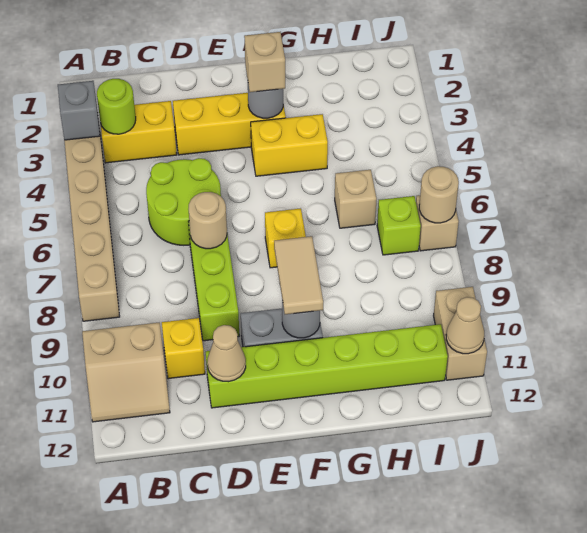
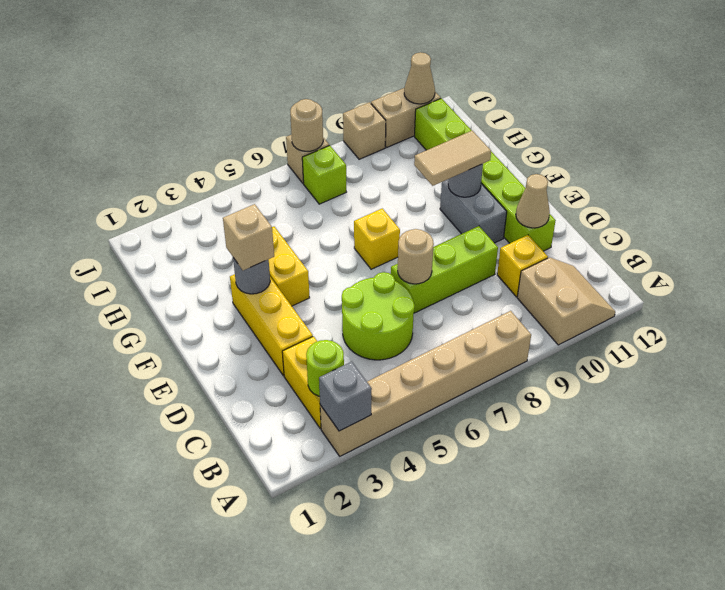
tan 1x1 brick [335,170,377,228] -> tan 1x1 brick moved to [343,102,386,159]

